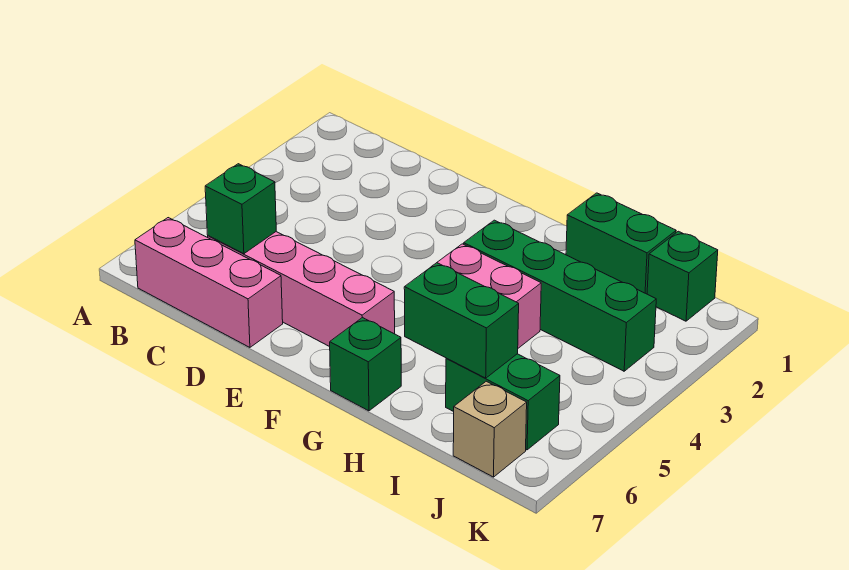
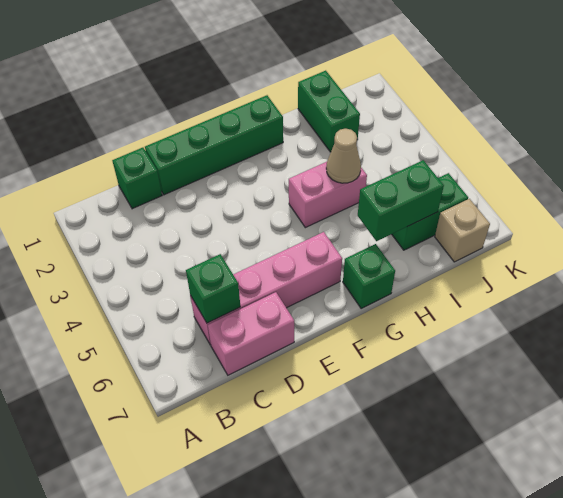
pink 1x3 brick [135,218,283,347] -> pink 1x2 brick [208,292,294,375]
green 1x4 brick [464,220,656,371] -> green 1x4 brick moved to [145,95,283,195]
green 1x2 brick [566,193,676,294] -> green 1x2 brick turned to [298,71,360,152]
none -> tan 1x1 cone [326,129,361,183]
green 1x1 brick [647,231,718,321] -> green 1x1 brick moved to [112,148,162,209]

